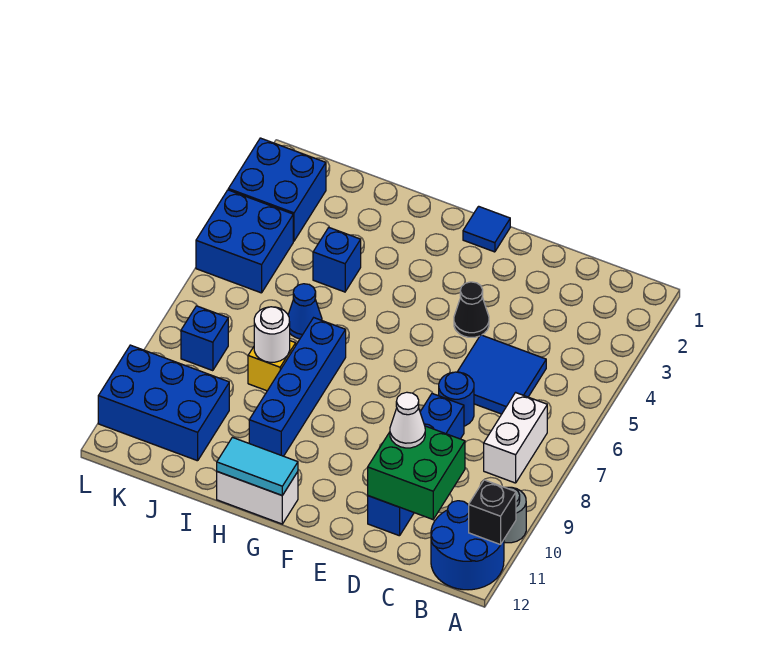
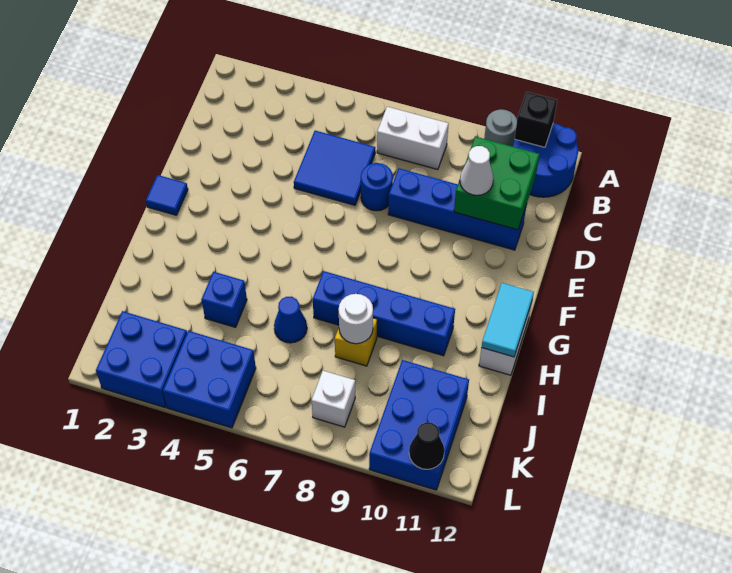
black 1x1 cone [454,282,489,337] -> black 1x1 cone moved to [409,422,444,469]
blue 1x1 brick [181,306,228,371] -> white 1x1 brick [312,371,355,427]

